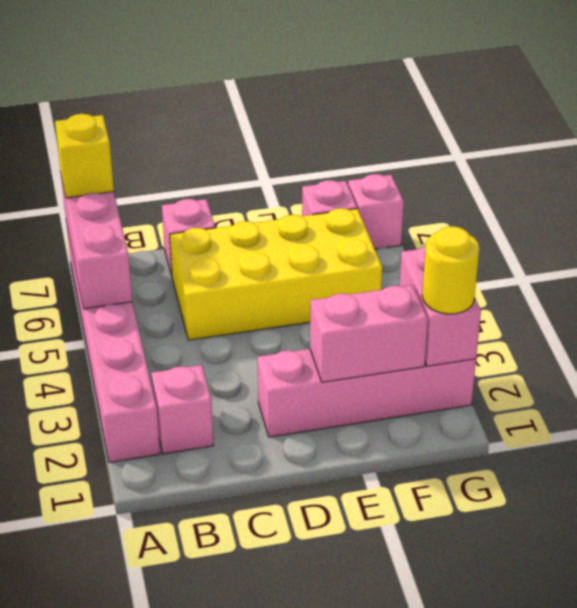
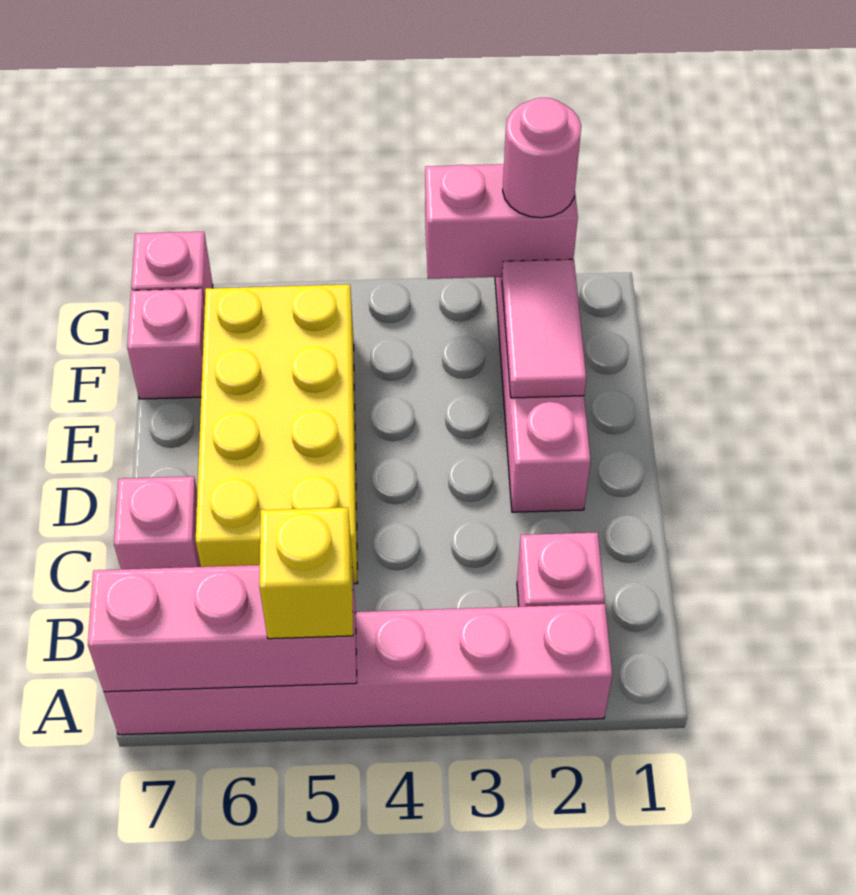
yellow 1x1 brick [55,114,114,198] -> yellow 1x1 brick moved to [259,507,353,639]
pink 1x2 brick [310,285,428,382] -> pink 1x2 tile [502,259,586,398]
yellow 1x1 round brick [422,226,479,314] -> pink 1x1 round brick [503,98,581,218]

